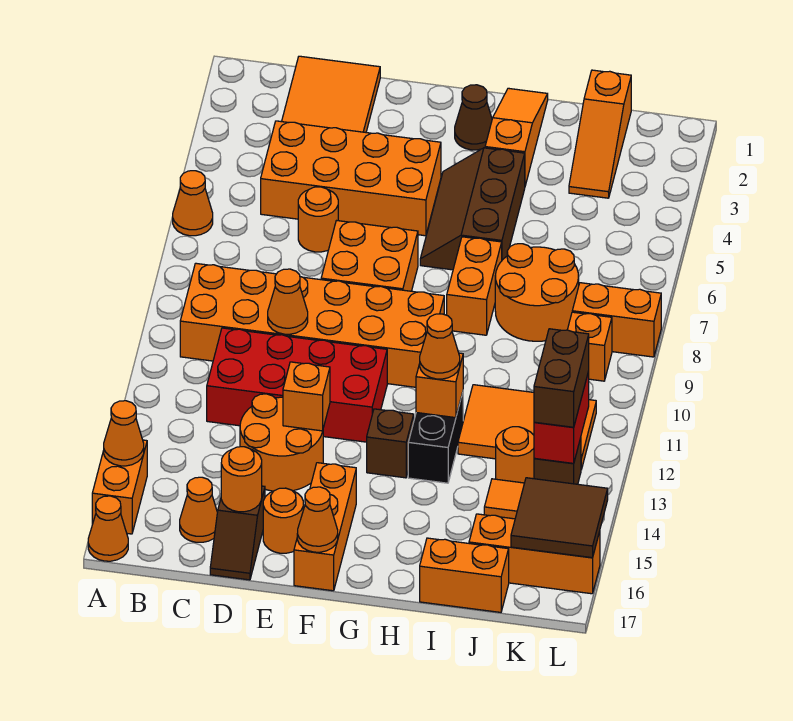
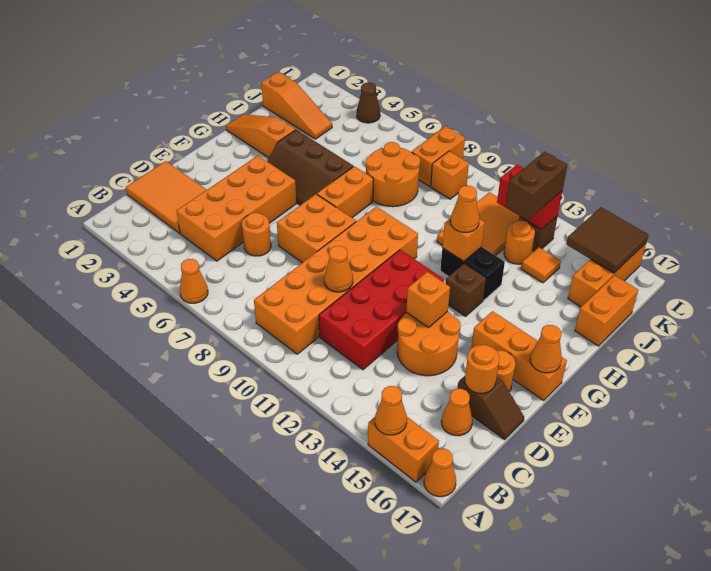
brown 1x1 cone [455,85,492,150] -> brown 1x1 cone moved to [357,83,380,123]
orange 1x2 brick [447,237,502,335] -> orange 1x2 brick turned to [317,166,373,218]
brown 1x2 brick [534,329,589,427] -> brown 1x2 brick turned to [506,152,567,220]

